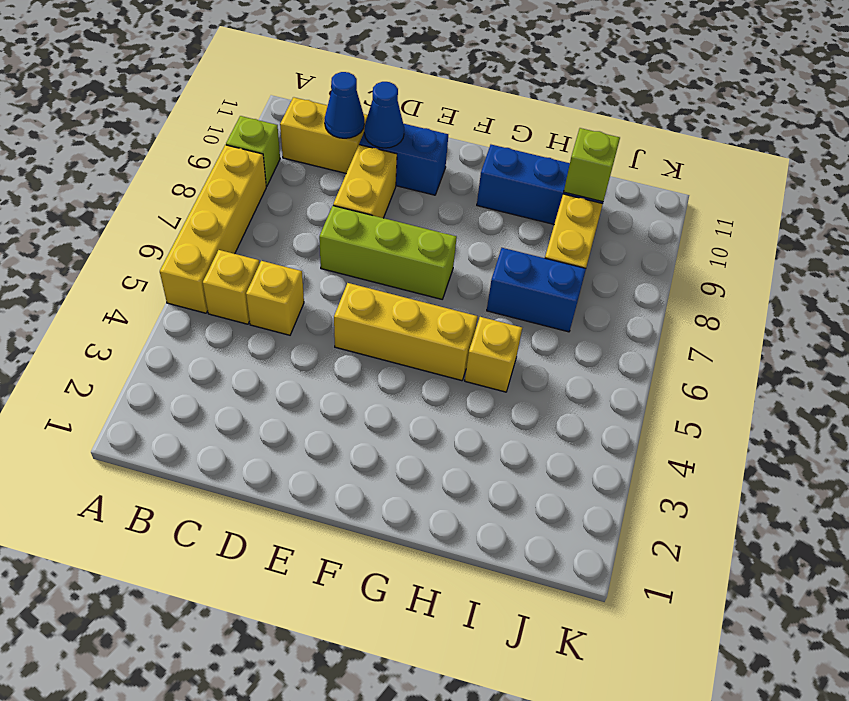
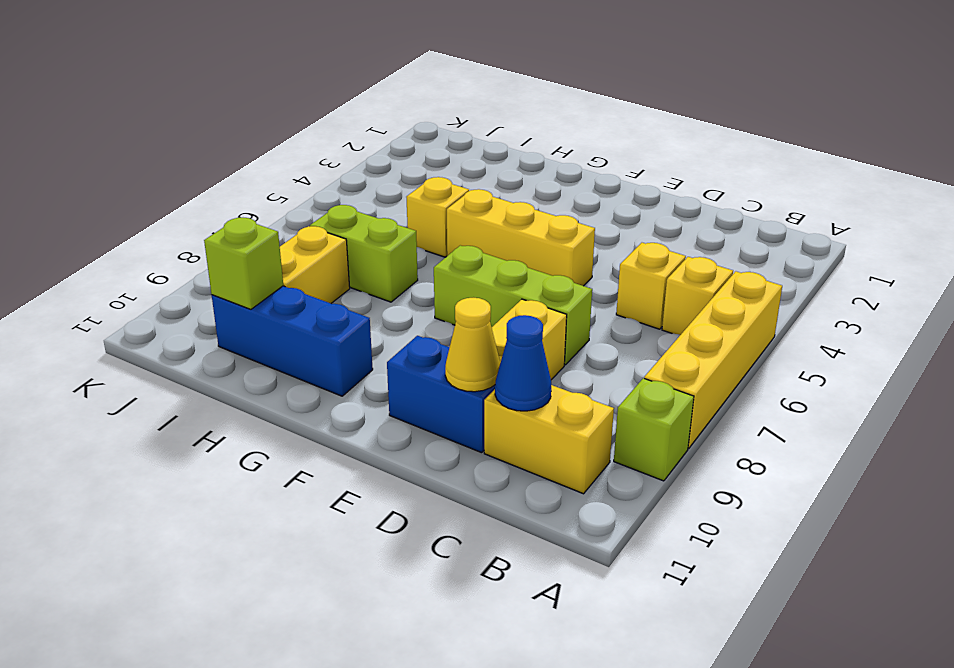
blue 1x1 cone [364,82,404,148] -> yellow 1x1 cone [445,298,500,392]
blue 1x2 brick [487,248,586,332] -> lime 1x2 brick [310,205,418,302]

